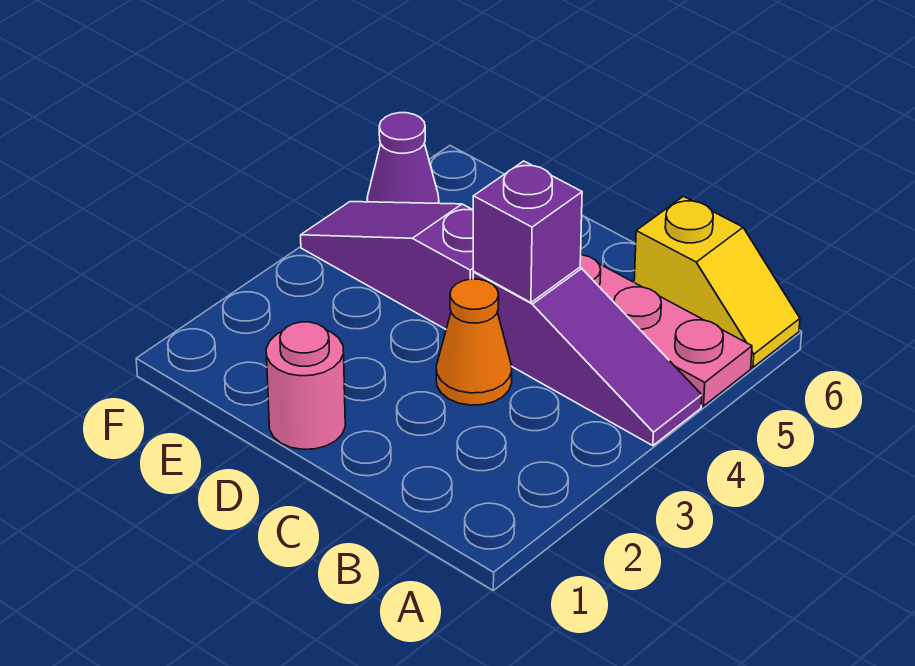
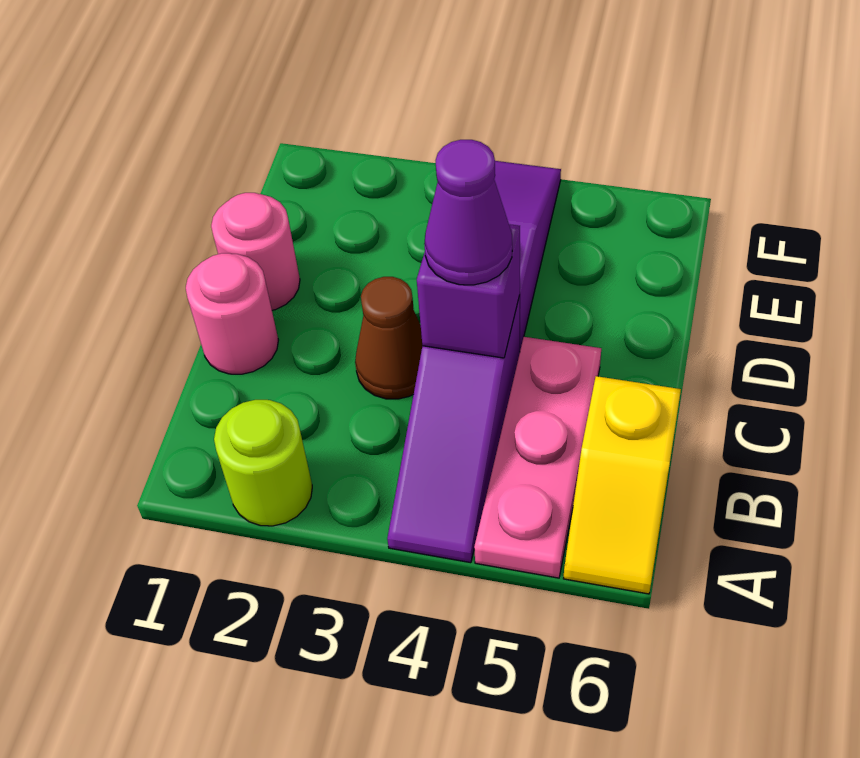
none -> lime 1x1 round brick [214,400,312,526]
none -> pink 1x1 round brick [186,253,278,374]
orange 1x1 cone [436,279,512,405] -> brown 1x1 cone [355,277,422,399]
purple 1x1 cone [367,113,439,203] -> purple 1x1 cone moved to [424,140,512,285]

